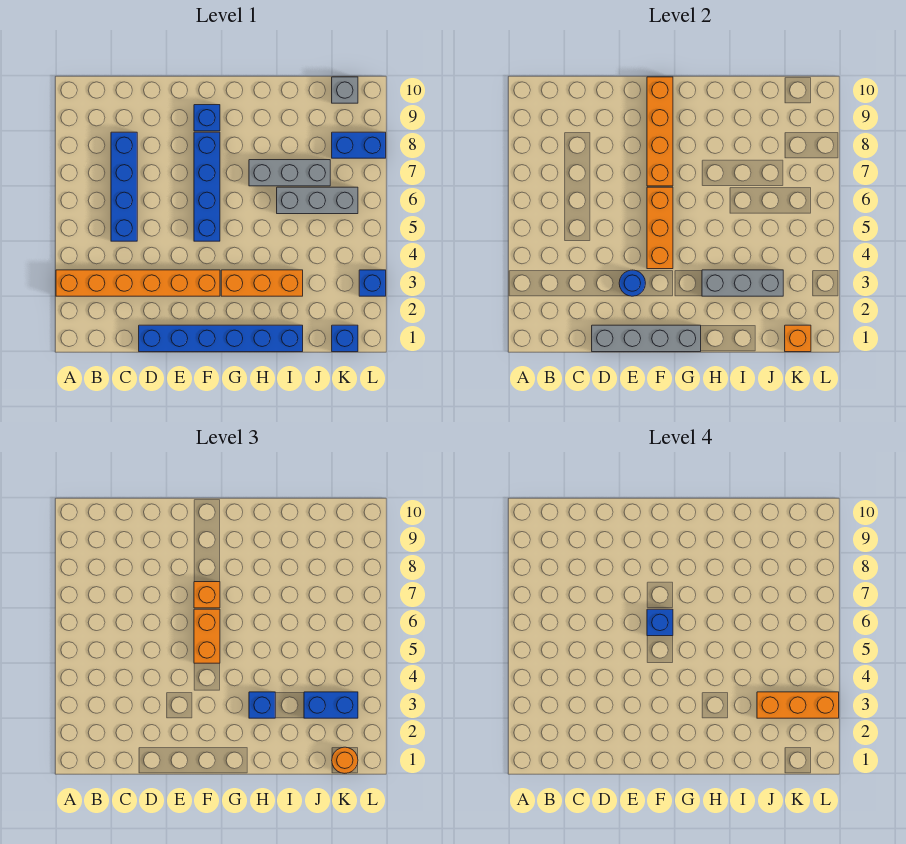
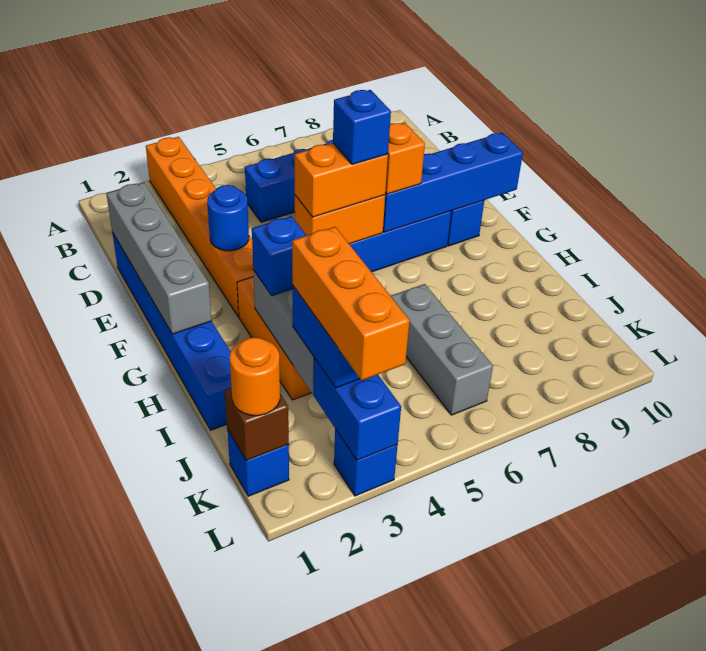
orange 1x3 brick [647,187,673,269] -> orange 1x2 brick [295,195,385,244]
orange 1x4 brick [647,77,673,186] -> blue 1x4 brick [383,133,523,232]
grey 1x3 brick [249,160,330,186] -> none
orange 1x1 brick [785,325,811,352] -> brown 1x1 brick [225,388,289,461]
blue 1x2 brick [332,132,386,158] -> blue 1x2 brick moved to [314,358,401,460]
grey 1x1 brick [332,77,358,103] -> none

